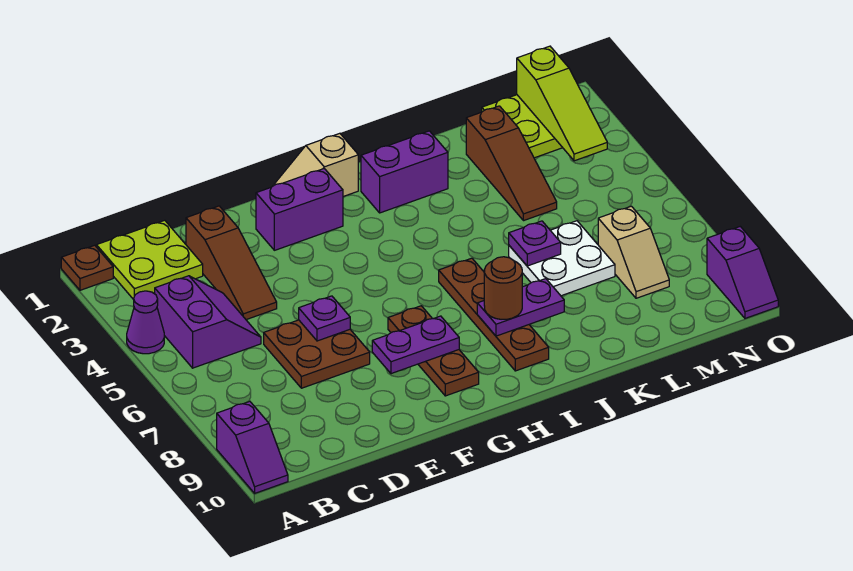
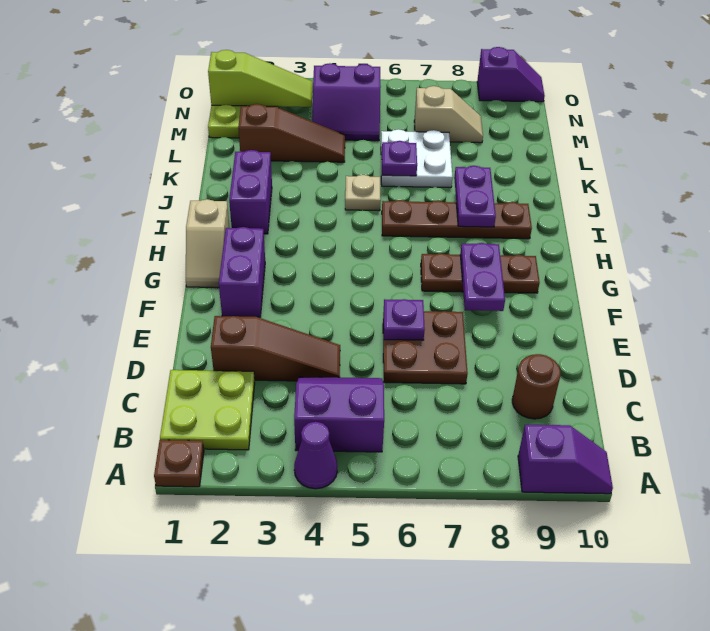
brown 1x1 round brick [484,257,522,319] -> brown 1x1 round brick moved to [512,354,561,419]
none -> tan 1x1 plate [345,175,381,211]
none -> purple 2x2 slope [312,63,381,141]

